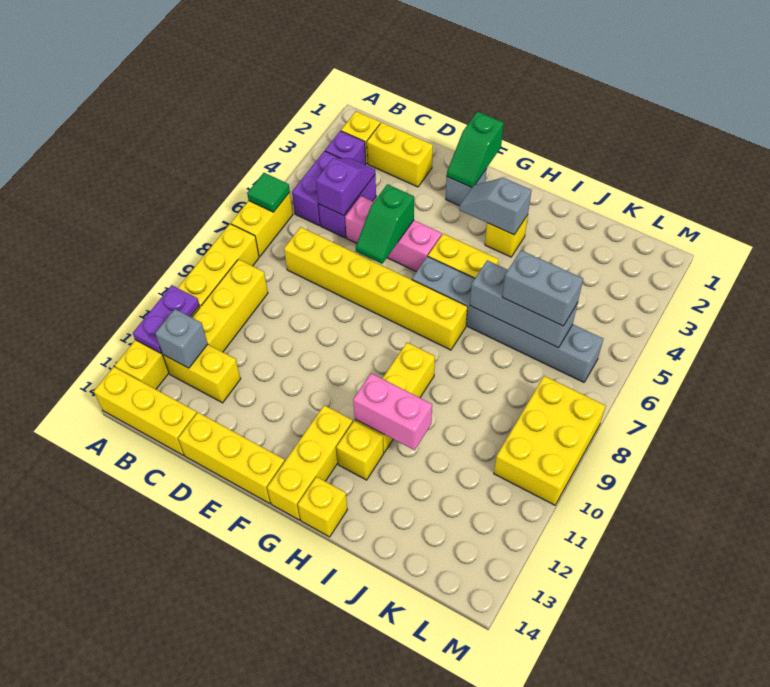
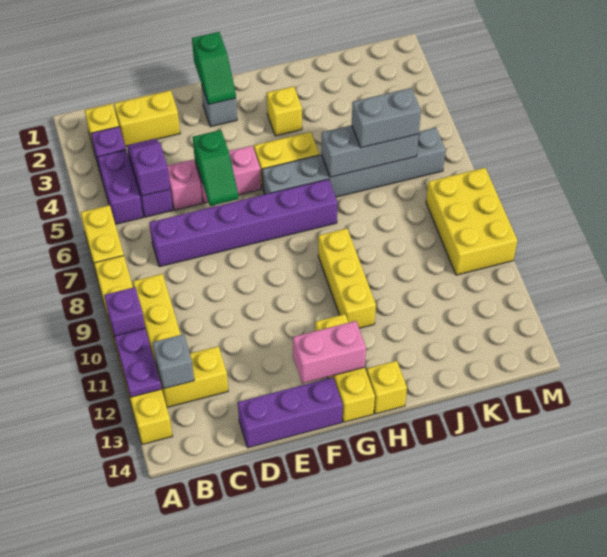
green 1x1 tile [247,173,290,212] -> none
none -> purple 1x1 brick [104,287,145,336]
yellow 1x3 brick [94,367,197,455] -> none
yellow 1x6 brick [284,227,468,350] -> purple 1x6 brick [149,179,338,267]
yellow 1x3 brick [178,412,285,503] -> purple 1x3 brick [238,377,343,448]
grey 1x2 slope [459,178,532,235] -> none
pink 1x2 brick [353,373,432,450] -> pink 1x2 brick moved to [293,321,366,384]
yellow 1x1 brick [336,421,384,480] -> none

